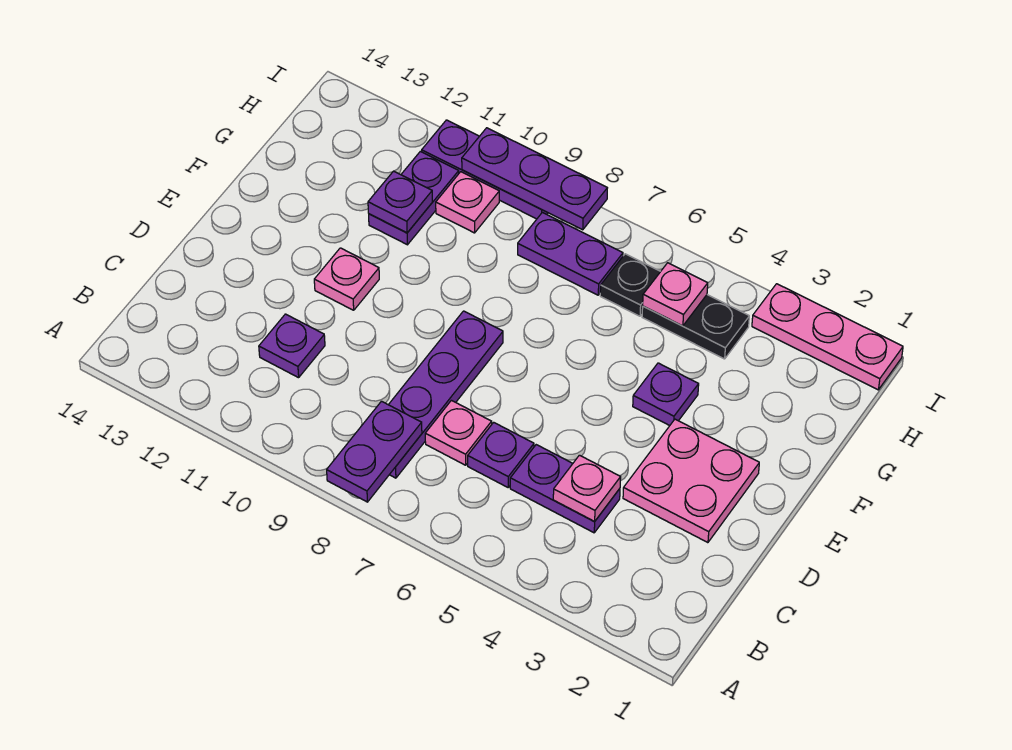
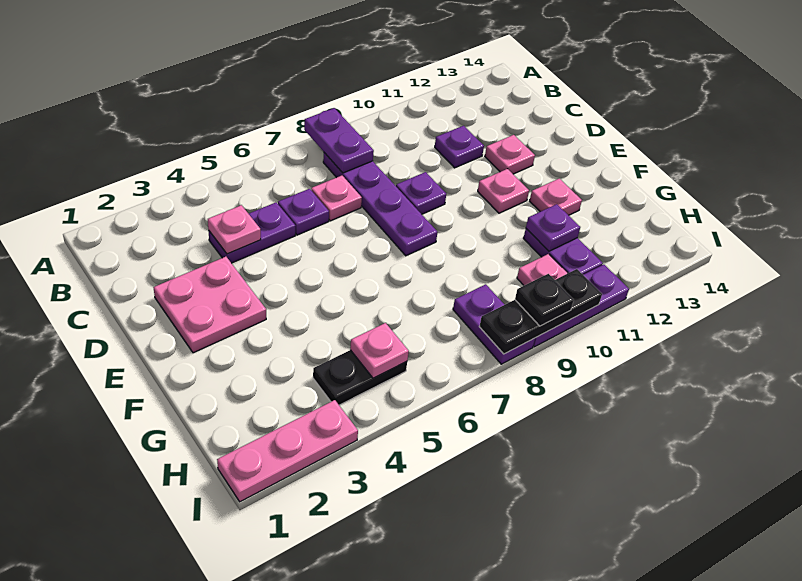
none -> pink 1x1 plate [485,135,535,174]
purple 1x1 plate [633,363,699,426] -> purple 1x1 plate moved to [396,172,446,214]
none -> pink 1x1 plate [530,179,582,215]
black 1x1 plate [600,254,661,316] -> black 1x1 plate moved to [515,274,574,326]
purple 1x2 plate [518,212,623,295] -> purple 1x2 plate turned to [453,284,535,364]
purple 1x3 plate [462,128,607,230] -> black 1x3 plate [479,269,602,354]

